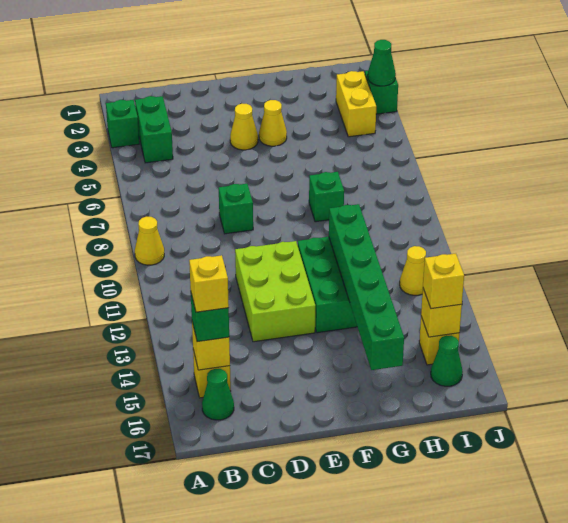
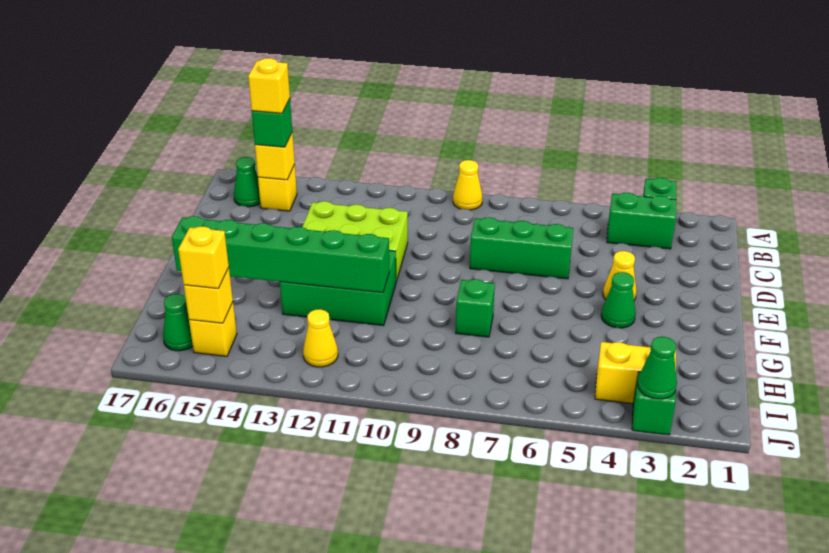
green 1x1 brick [219,184,253,234] -> green 1x3 brick [470,217,573,279]
yellow 1x1 cone [259,100,287,146] -> green 1x1 cone [601,272,636,328]

